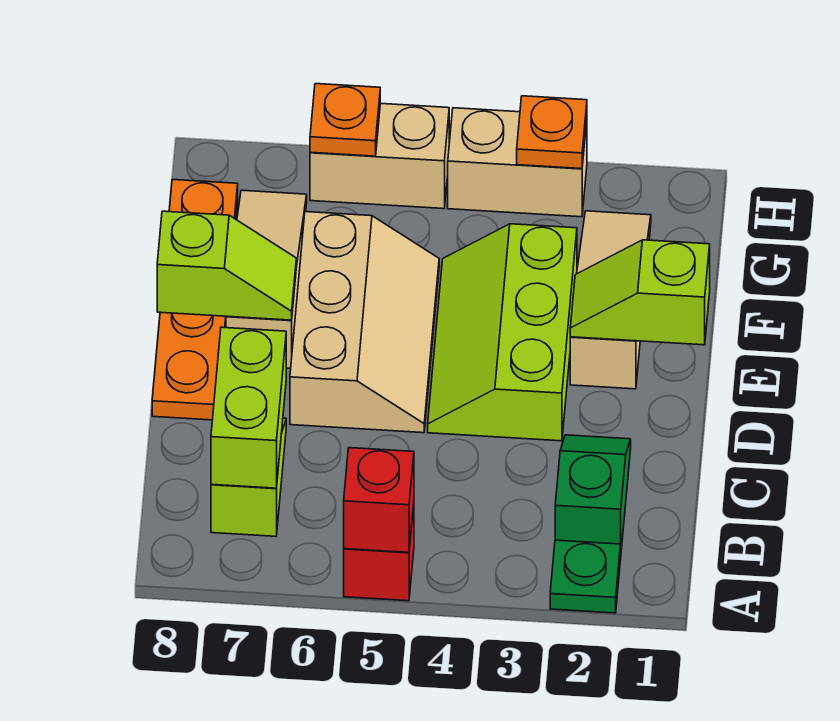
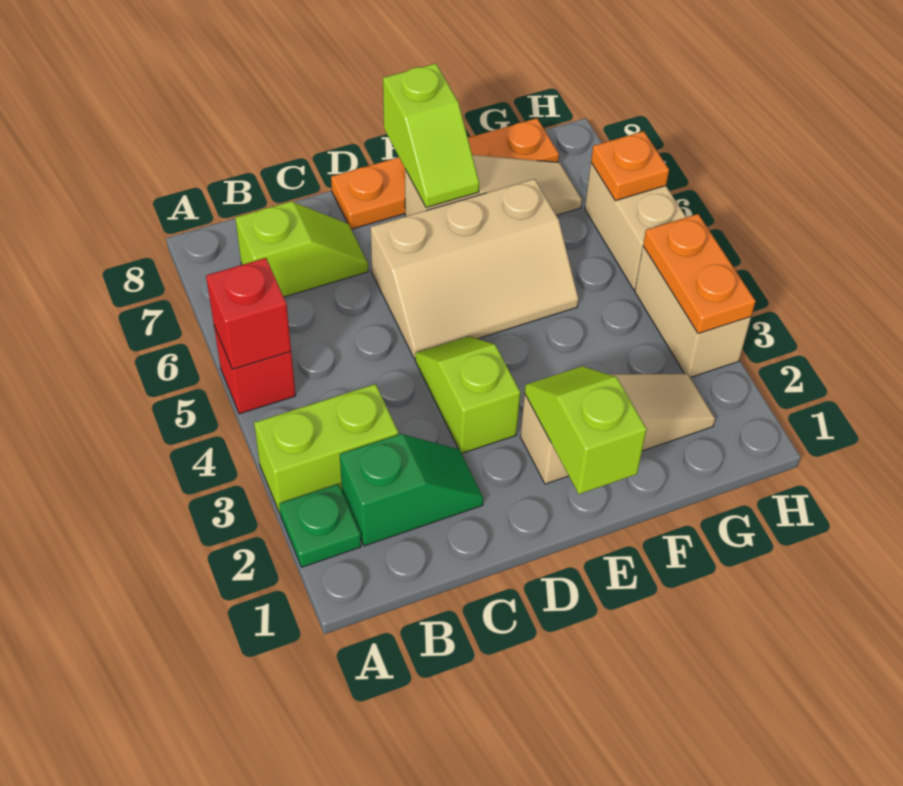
lime 1x2 brick [211,327,286,488] -> lime 1x2 brick moved to [254,384,398,513]
lime 2x3 slope [428,224,577,441] -> lime 1x2 slope [415,336,520,453]
orange 1x1 plate [517,96,587,169] -> orange 1x2 plate [643,214,756,334]

